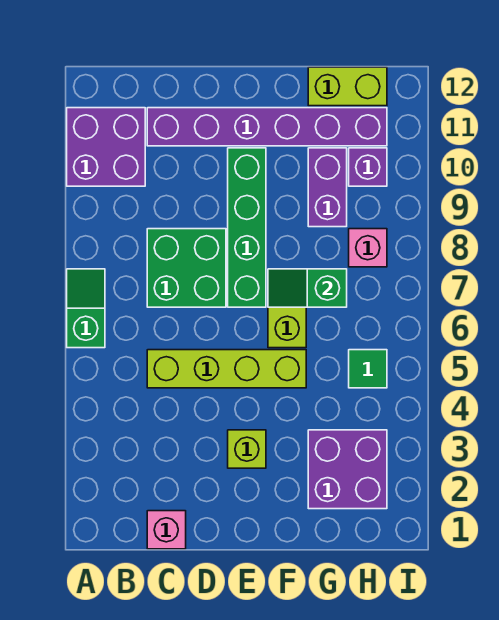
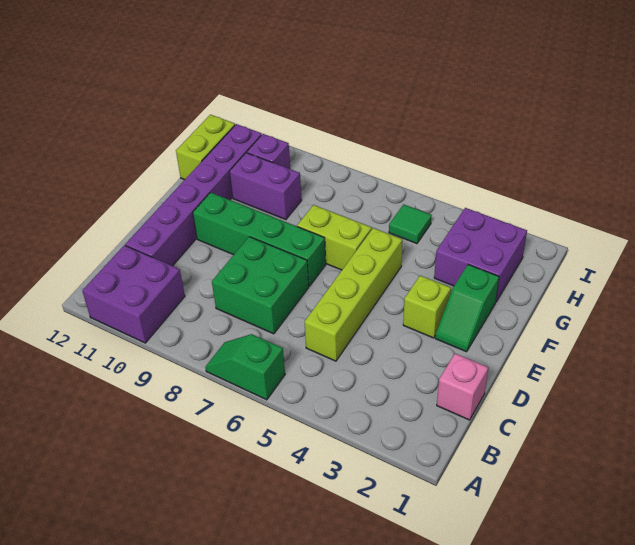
green 1x2 slope [268,269,347,307] -> green 1x2 slope moved to [435,265,499,352]
pink 1x1 brick [349,229,387,267] -> none

